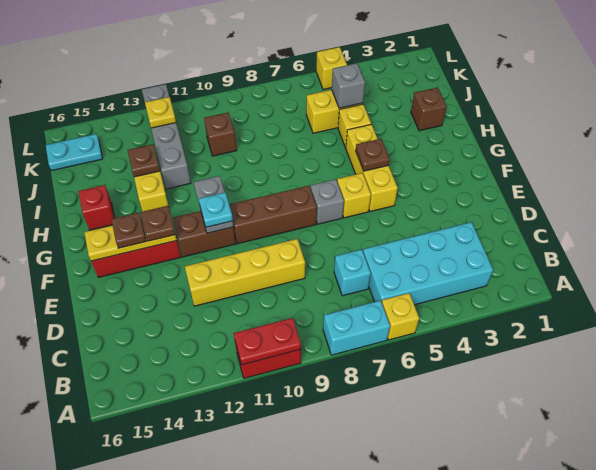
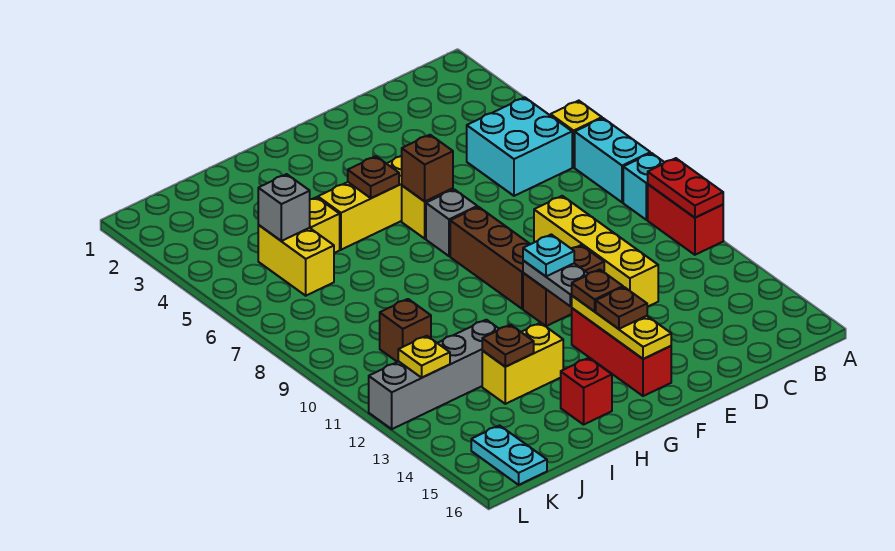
cyan 2x4 brick [363,222,493,305] -> cyan 2x2 brick [467,97,572,196]
cyan 1x1 brick [334,250,371,296] -> cyan 1x1 brick moved to [623,153,664,220]
brown 1x2 brick [173,211,236,257] -> brown 1x2 brick turned to [523,245,604,326]
grey 1x2 plate [194,176,234,233] -> grey 1x2 plate turned to [523,261,588,306]
brown 1x1 brick [411,88,447,131] -> brown 1x1 brick moved to [402,135,453,201]
yellow 1x1 brick [316,47,347,90] -> none

